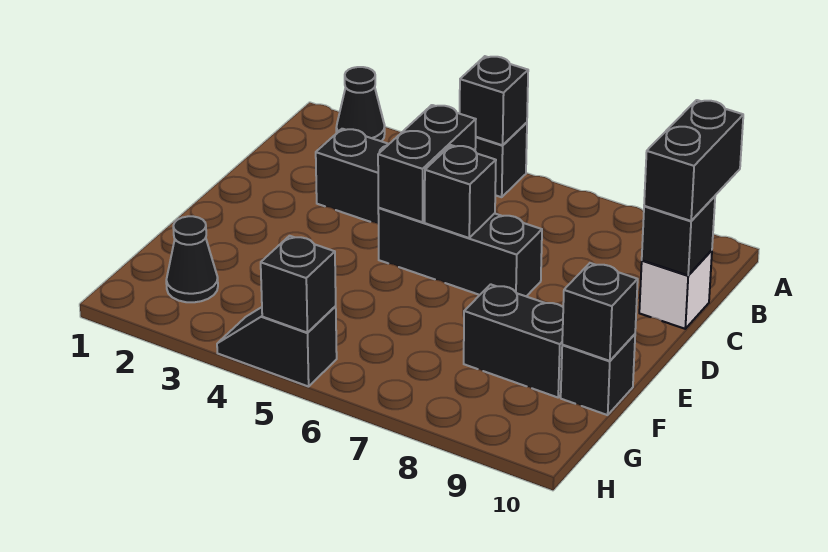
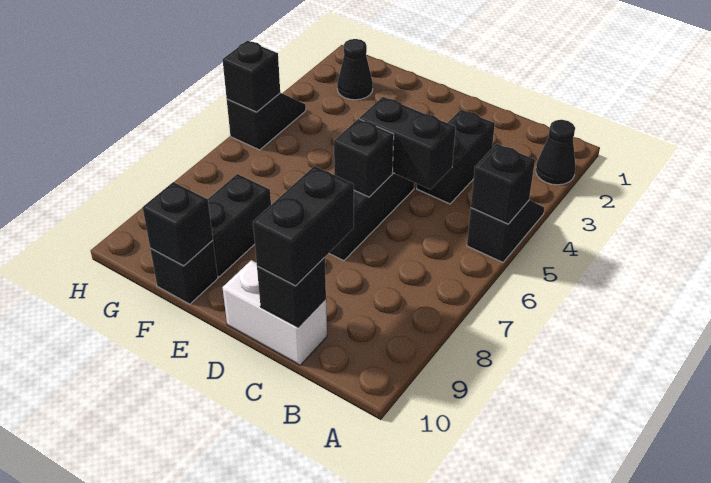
black 1x2 brick [644,100,743,221] -> black 1x2 brick turned to [253,166,354,286]
white 1x1 brick [639,250,712,329] -> white 1x2 brick [222,260,327,365]

